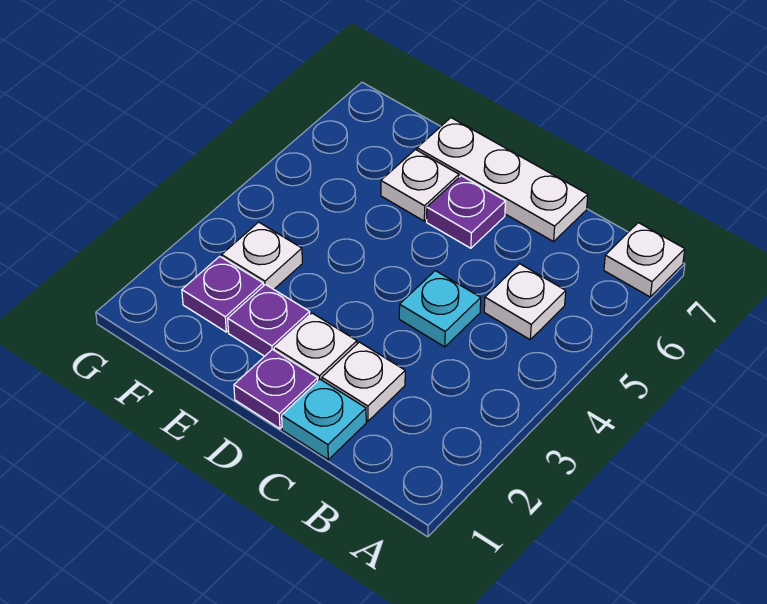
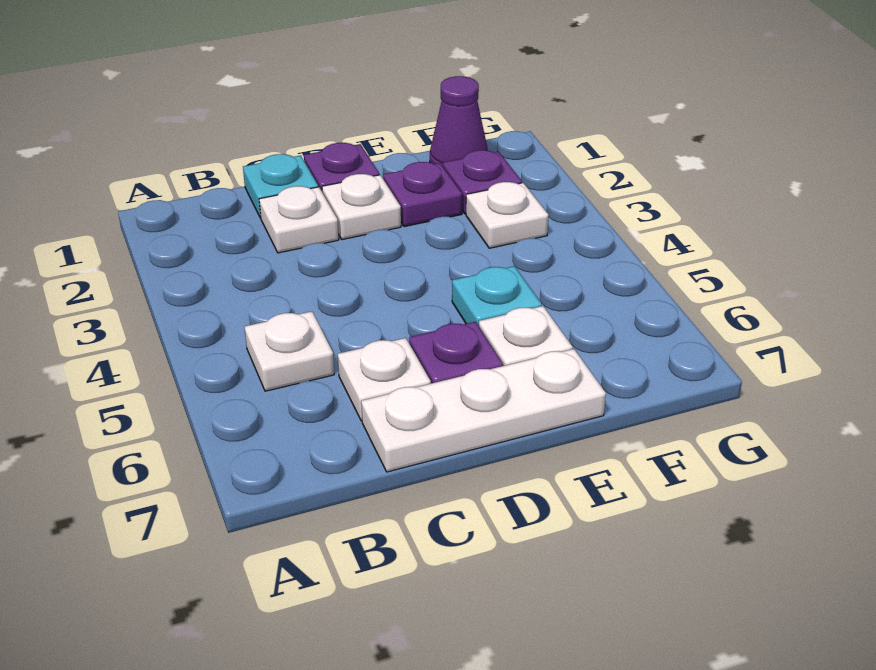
white 1x1 plate [604,223,685,297] -> white 1x1 plate moved to [338,338,431,421]
cyan 1x1 plate [399,271,481,347] -> cyan 1x1 plate moved to [452,266,542,326]
none -> purple 1x1 cone [430,76,488,166]

